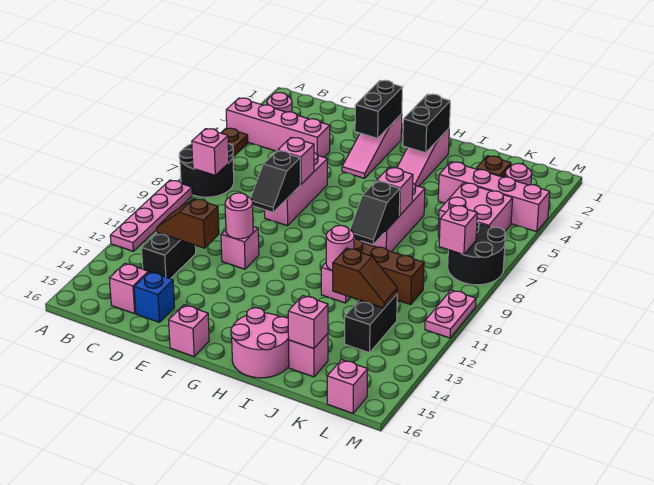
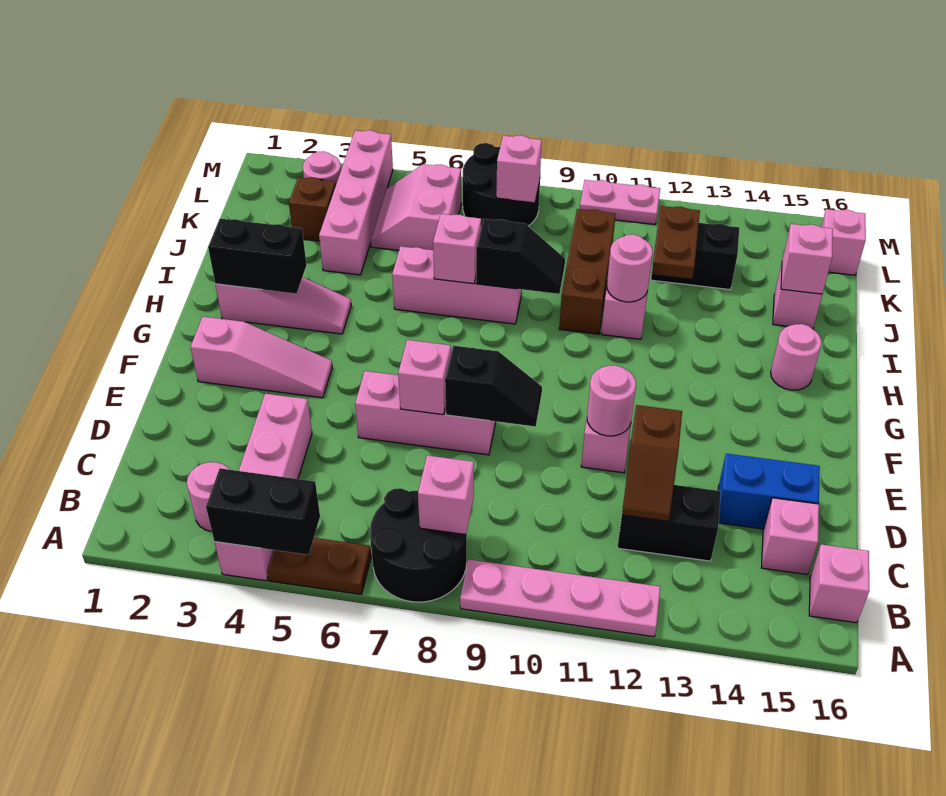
blue 1x1 brick [134,272,175,322] -> blue 1x2 brick [718,454,820,529]
black 1x2 brick [355,80,403,138] -> black 1x2 brick moved to [206,468,320,555]
pink 1x1 brick [169,305,209,356] -> pink 1x1 brick moved to [809,544,869,623]
pink 2x2 round brick [231,308,289,378] -> pink 1x1 round brick [771,324,822,390]
brown 1x2 slope [333,248,397,308] -> brown 1x2 plate [652,206,700,279]
pink 2x2 brick [438,183,513,237] -> pink 2x2 slope [371,164,461,250]

